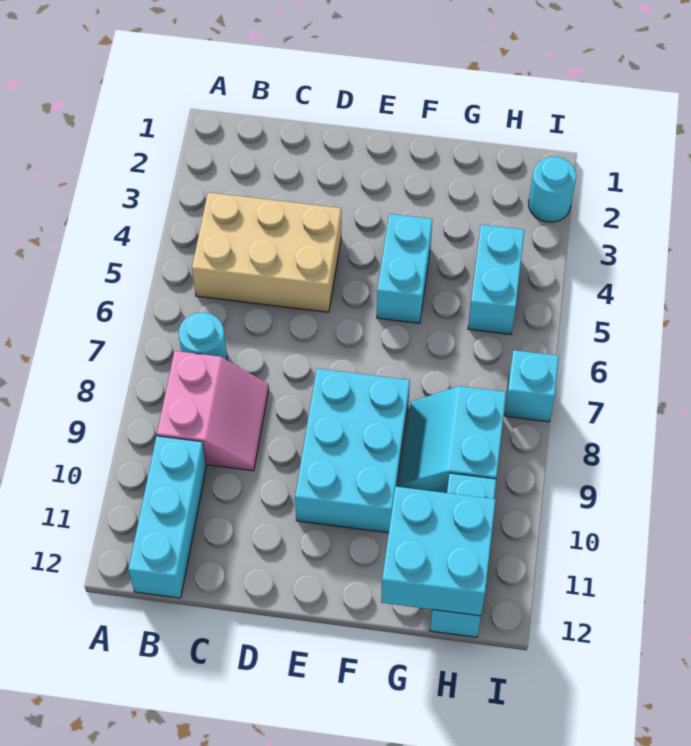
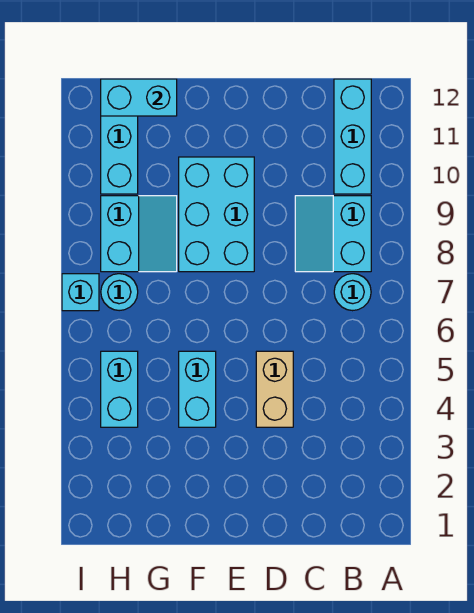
tan 2x3 brick [192,193,341,312] -> tan 1x2 brick [256,351,293,427]
pink 2x2 slope [157,351,269,471] -> cyan 2x2 slope [295,196,371,272]
cyan 2x2 brick [381,487,496,616] -> cyan 1x2 brick [101,79,177,116]
cyan 1x1 round brick [528,157,576,222] -> cyan 1x1 round brick moved to [101,274,138,311]

